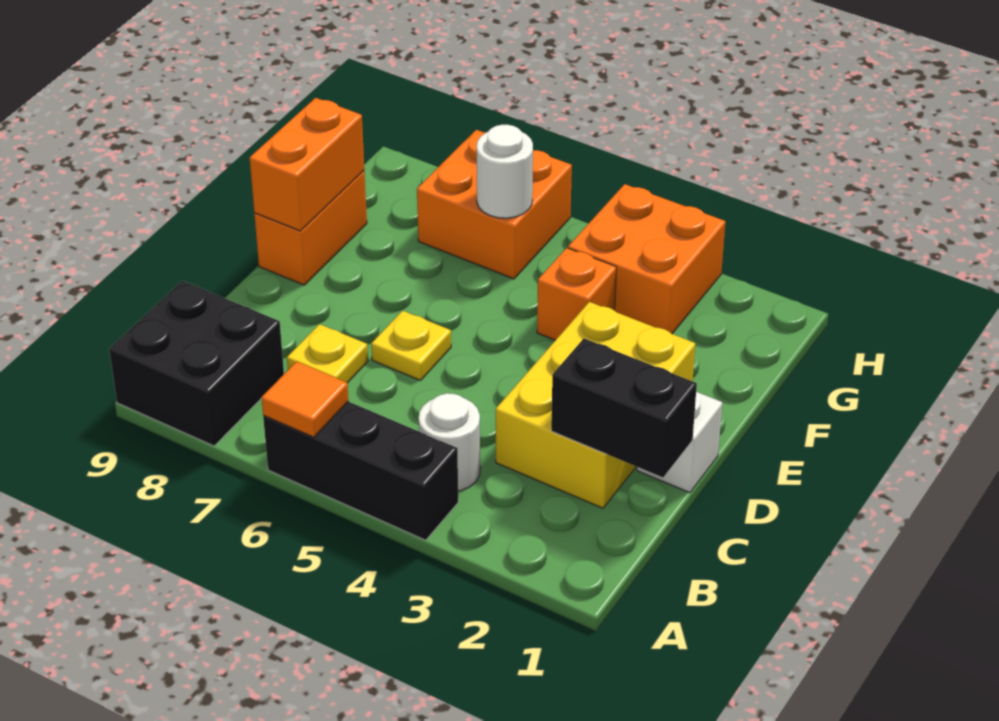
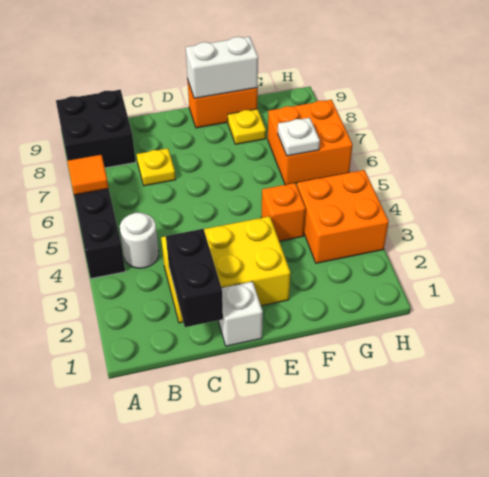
yellow 1x1 plate [371,311,451,380] -> yellow 1x1 plate moved to [228,109,266,144]
orange 1x2 brick [250,98,364,231] -> white 1x2 brick [186,37,258,98]
white 1x1 round brick [476,125,533,218] -> white 1x1 plate [278,118,320,156]

